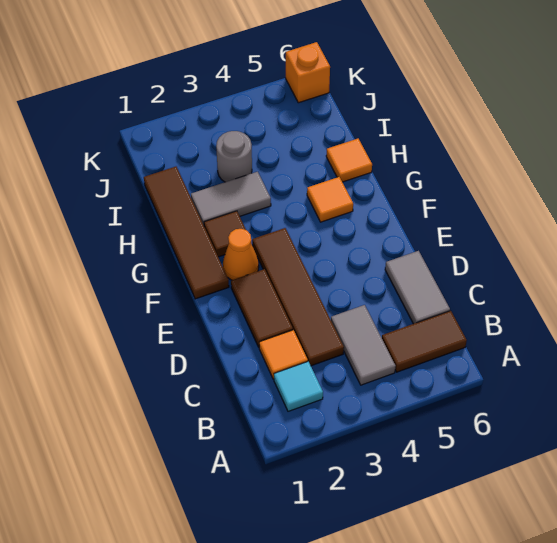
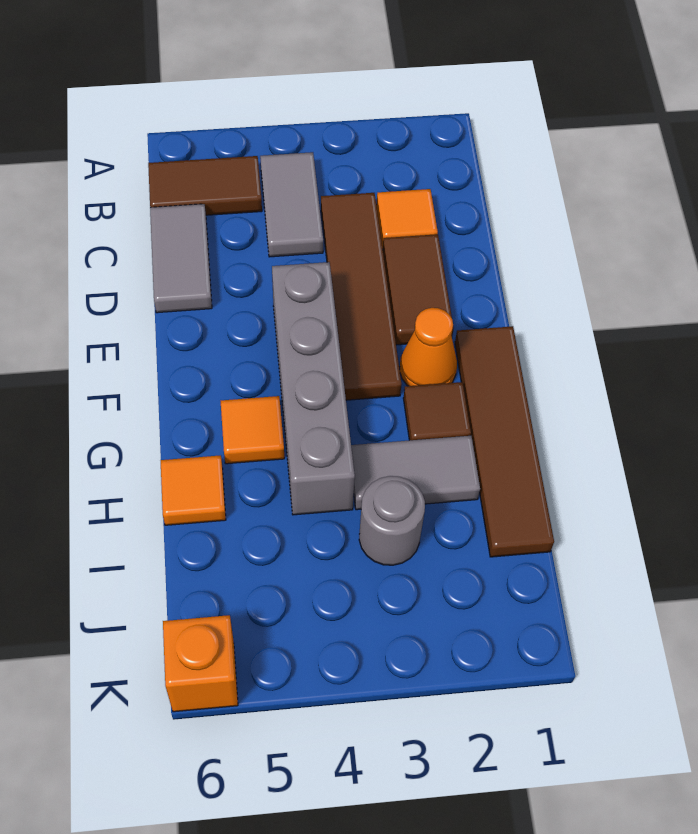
cyan 1x1 tile [274,362,323,411] -> none
none -> grey 1x4 brick [272,262,355,515]

